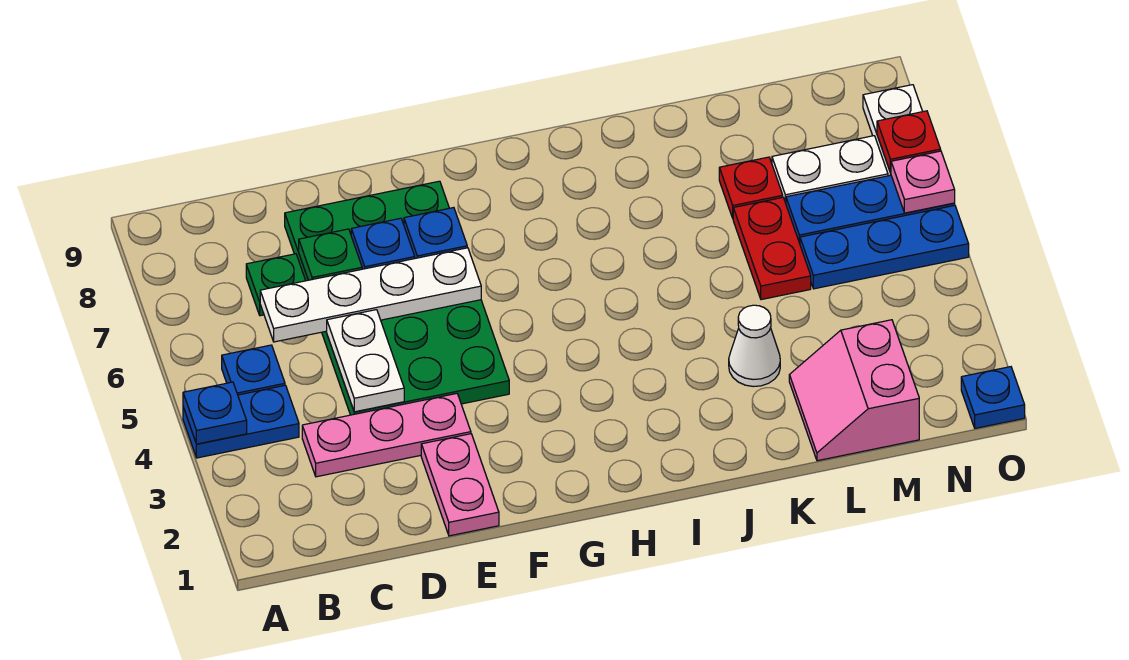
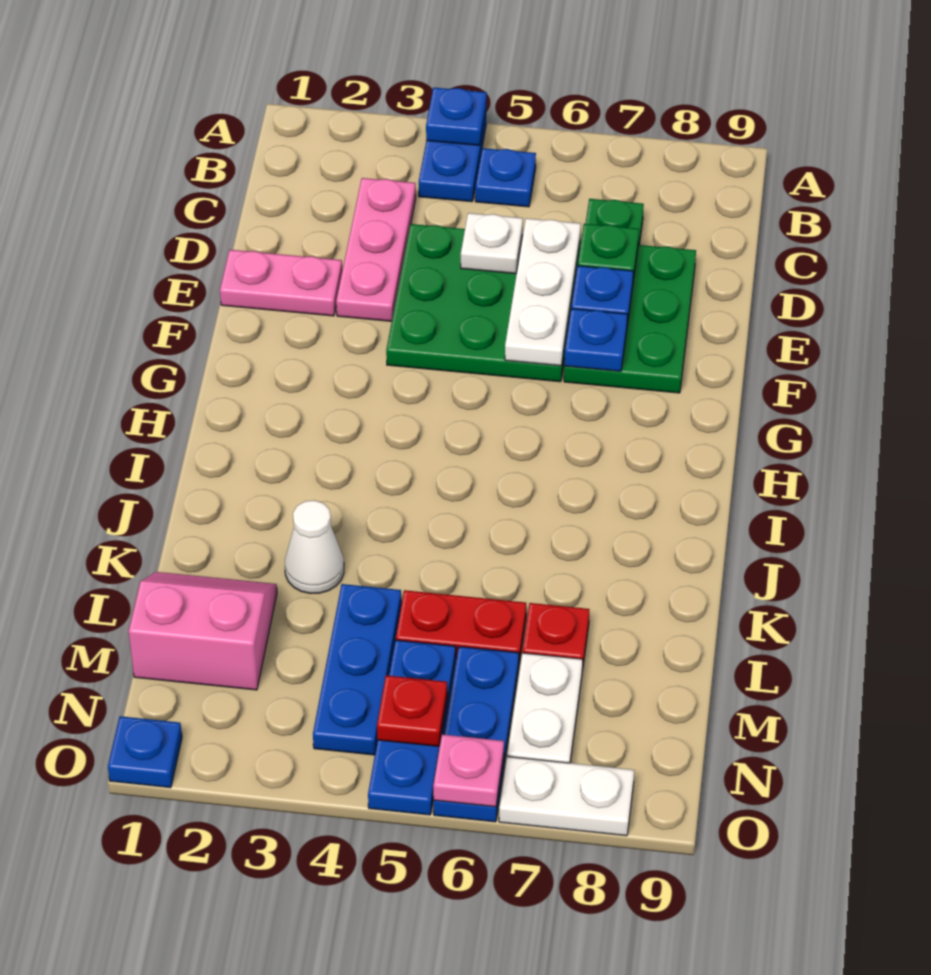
white 1x4 plate [260,248,481,342] -> white 1x3 plate [505,218,581,366]
white 1x2 plate [327,310,404,412] -> white 1x1 plate [461,213,523,274]
none -> blue 1x3 plate [313,584,401,755]
red 1x1 plate [877,111,941,173] -> red 1x1 plate moved to [377,675,447,746]

